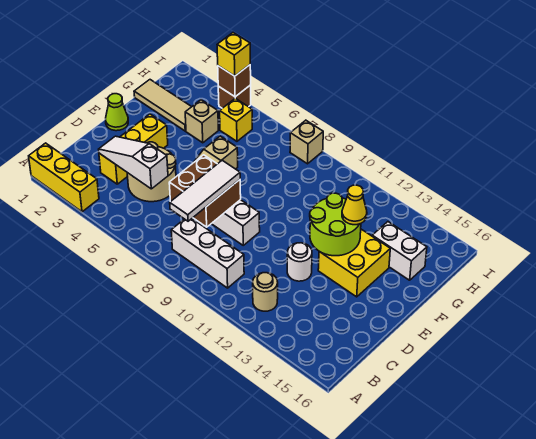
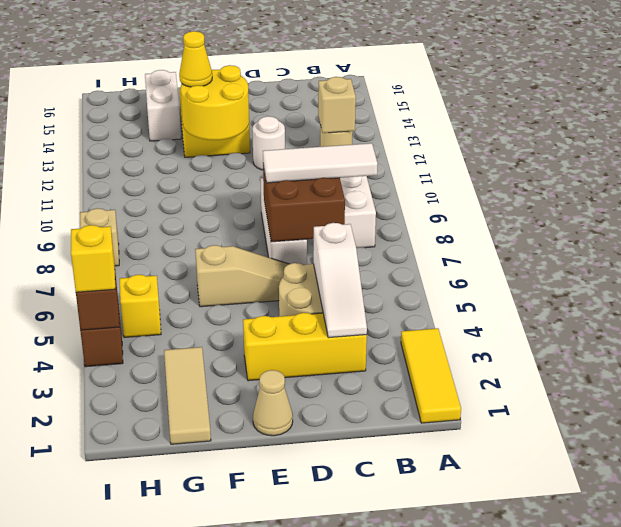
yellow 1x3 brick [29,143,99,212] -> yellow 1x3 tile [401,328,461,423]
lime 1x1 cone [106,94,128,131] -> tan 1x1 cone [253,370,293,436]
lime 2x2 round brick [310,193,361,256] -> yellow 2x2 round brick [181,65,249,140]
tan 1x1 brick [185,100,219,143] -> tan 1x1 brick moved to [318,77,356,133]

